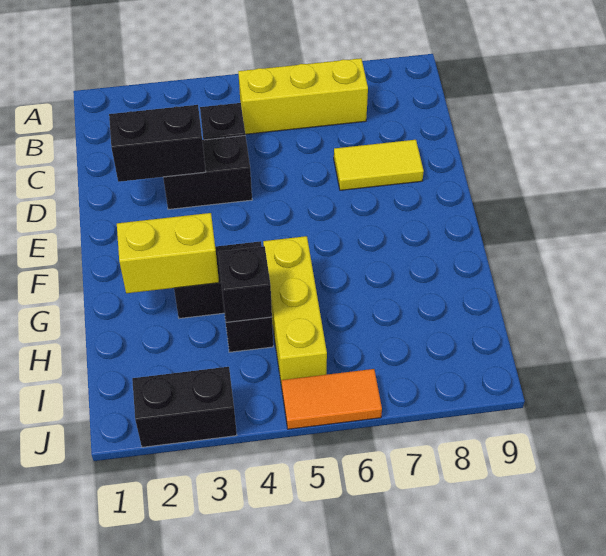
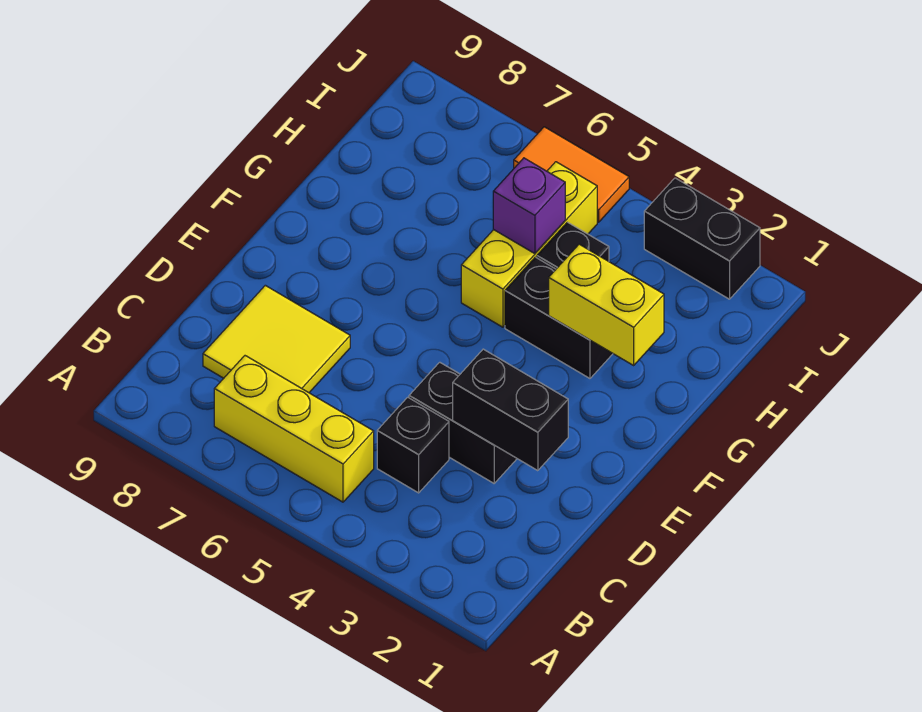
yellow 1x2 tile [334,140,424,190] -> yellow 2x2 tile [203,285,350,393]
black 1x1 brick [218,246,272,322] -> none
none -> purple 1x1 brick [493,158,565,254]

